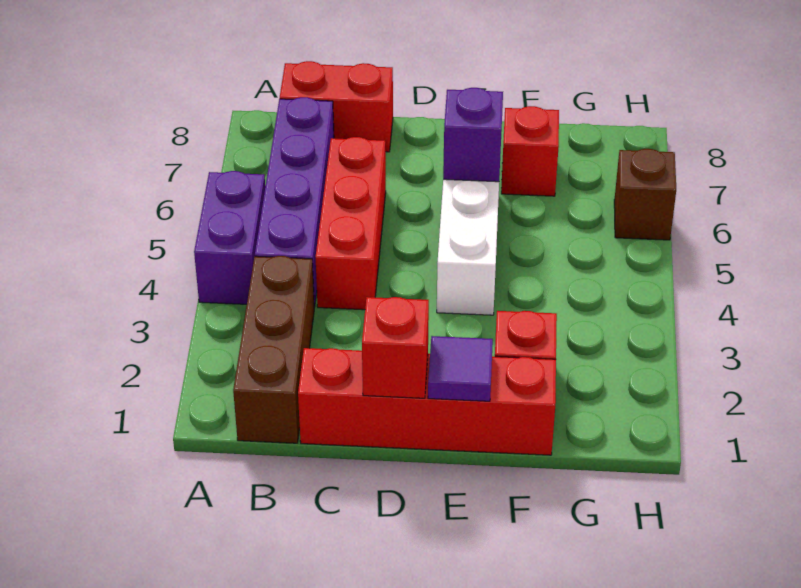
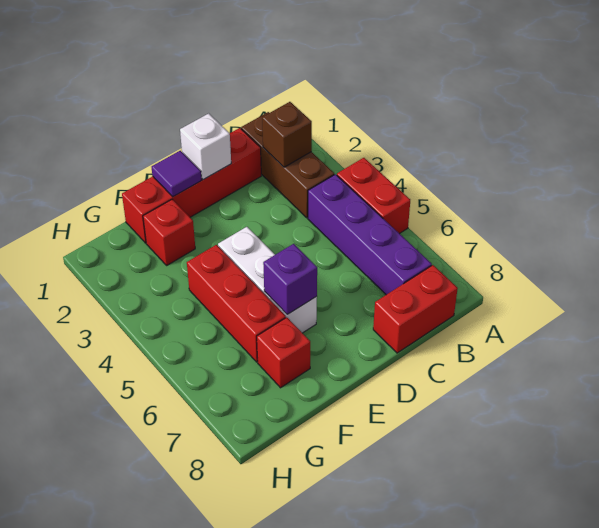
purple 1x2 brick [194,171,265,304] -> red 1x2 brick [337,158,410,234]
red 1x3 brick [316,137,386,310] -> red 1x3 brick moved to [187,245,286,362]
red 1x1 brick [362,297,429,398] -> white 1x1 brick [180,113,231,180]
brown 1x1 brick [614,149,676,240] -> brown 1x1 brick moved to [262,102,312,167]

